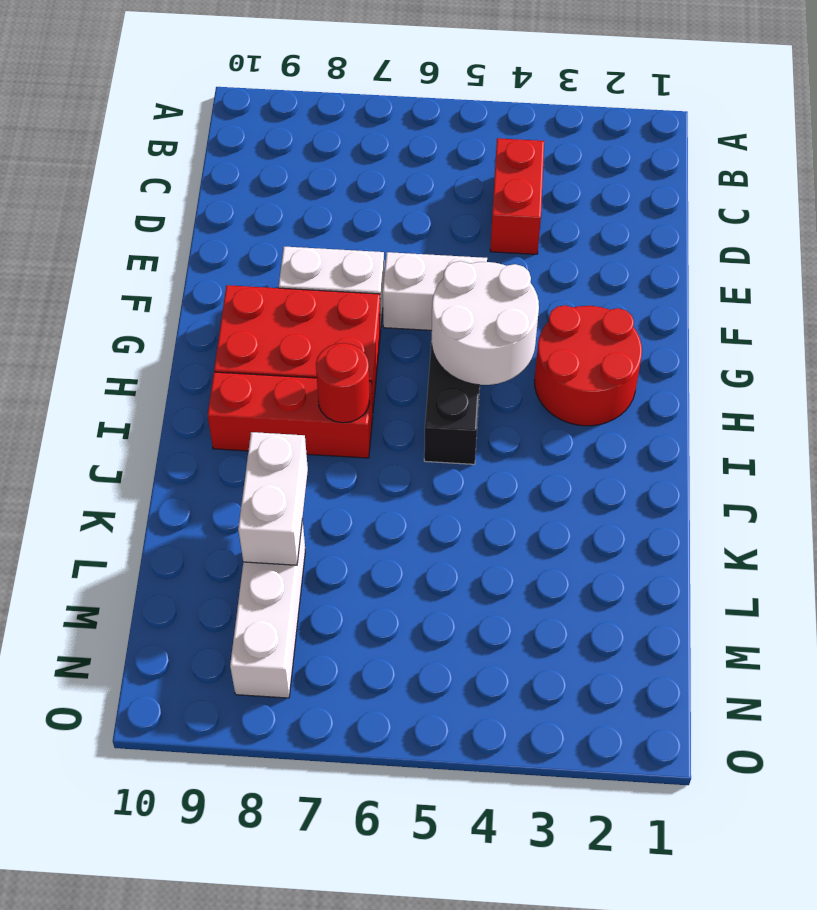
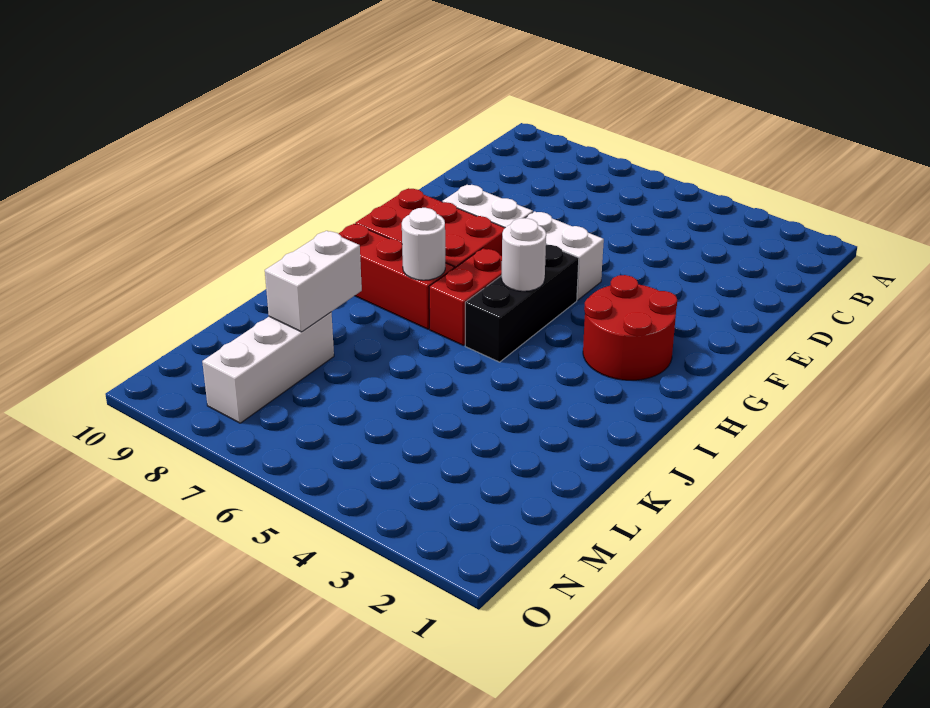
red 1x2 brick [490,138,544,254] -> red 1x2 brick moved to [429,248,502,345]
white 2x2 round brick [432,261,539,385] -> white 1x1 round brick [502,218,546,291]
red 1x1 round brick [316,343,370,423] -> white 1x1 round brick [402,208,445,280]

